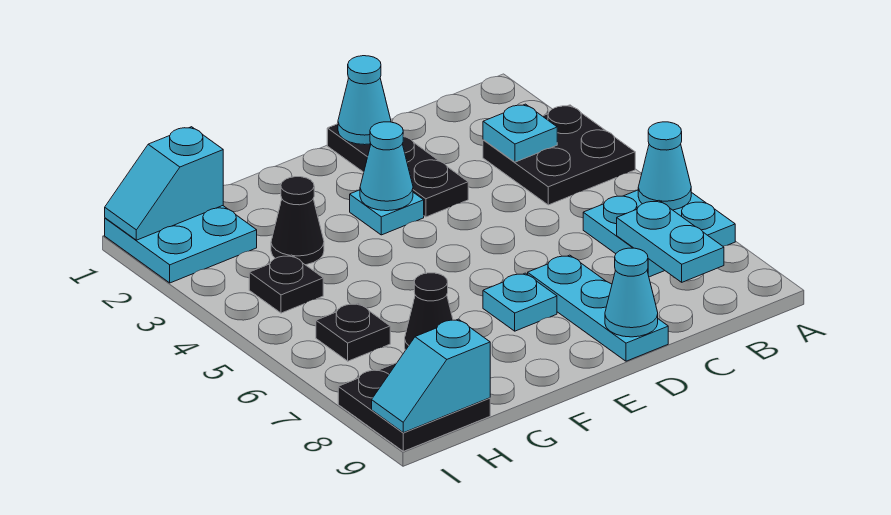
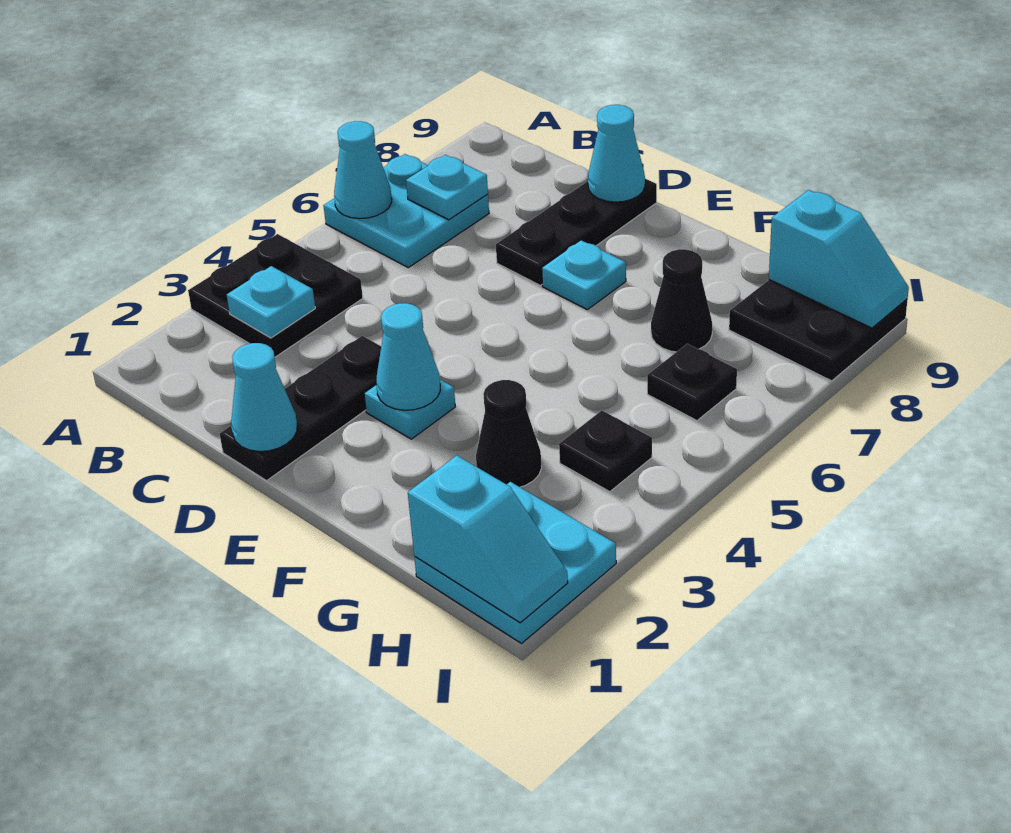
cyan 1x2 plate [617,201,724,282] -> cyan 1x1 plate [406,155,488,220]
cyan 1x3 plate [528,255,668,361] -> black 1x3 plate [496,179,657,285]

